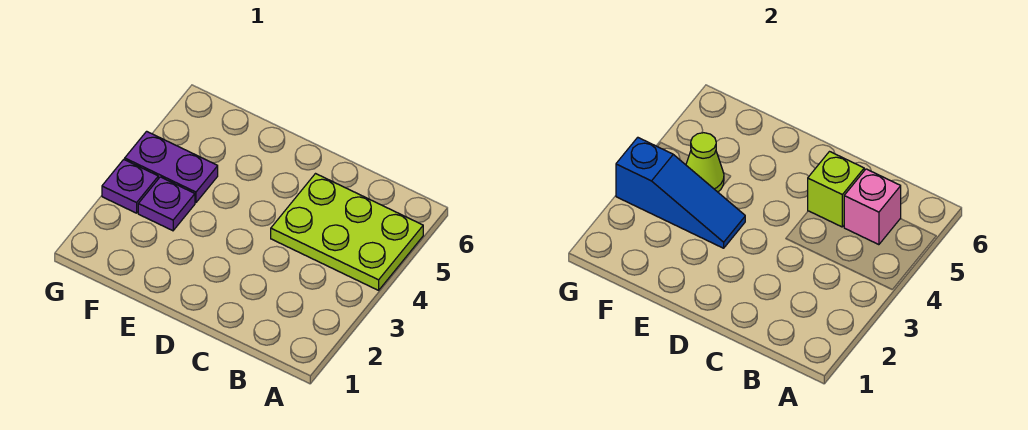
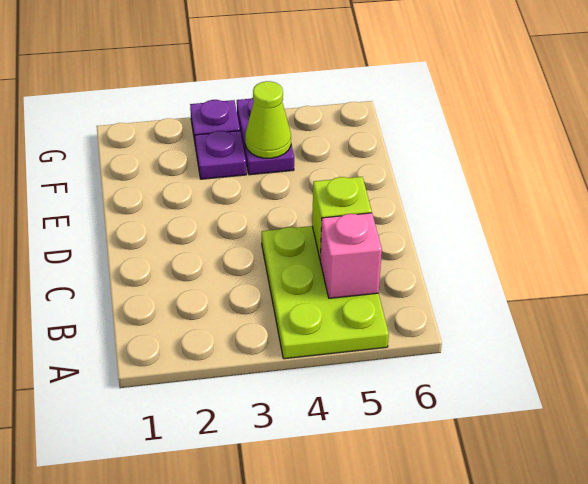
blue 1x3 slope [616,137,745,248] -> none

